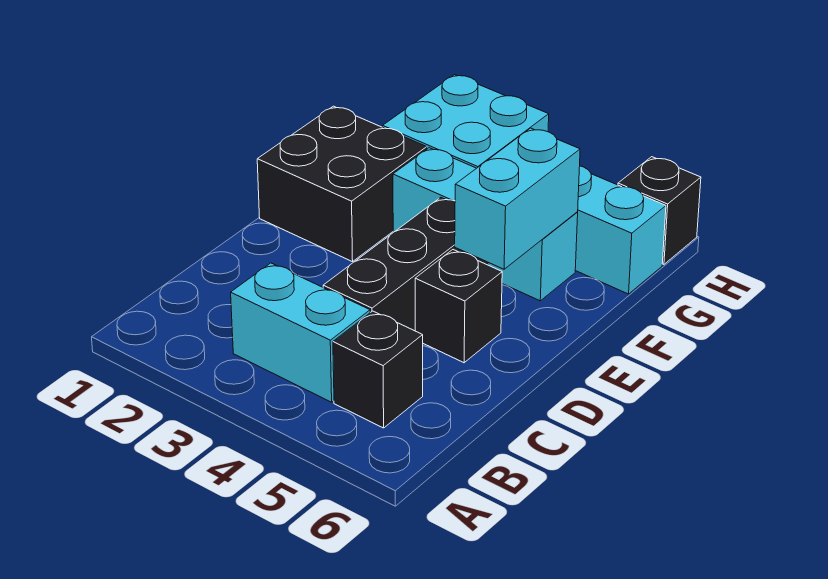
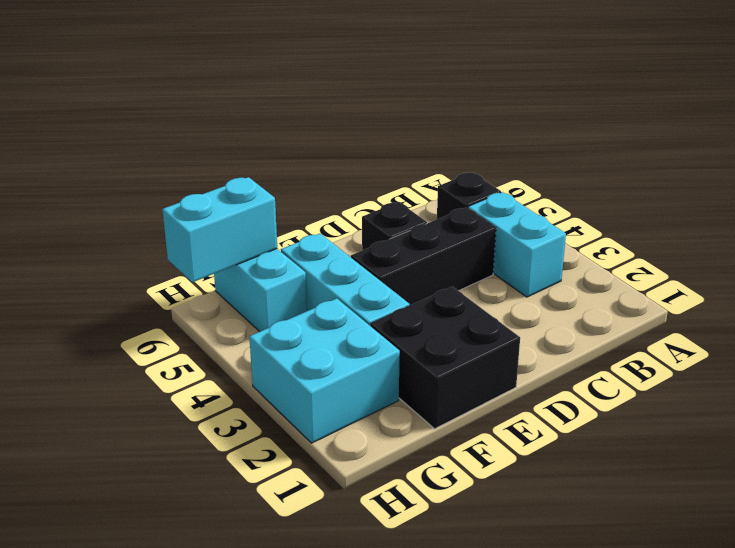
cyan 1x2 brick [455,128,580,269] -> cyan 1x2 brick moved to [162,177,277,282]
black 1x1 brick [618,157,701,264] -> none

